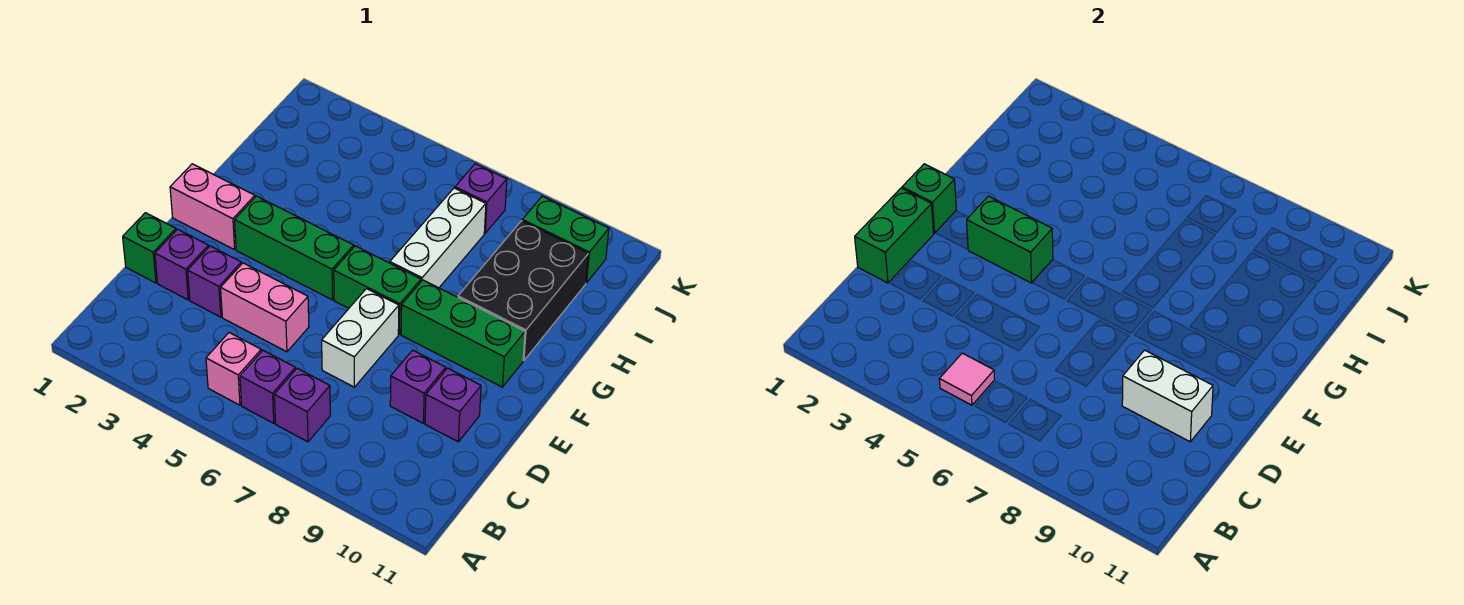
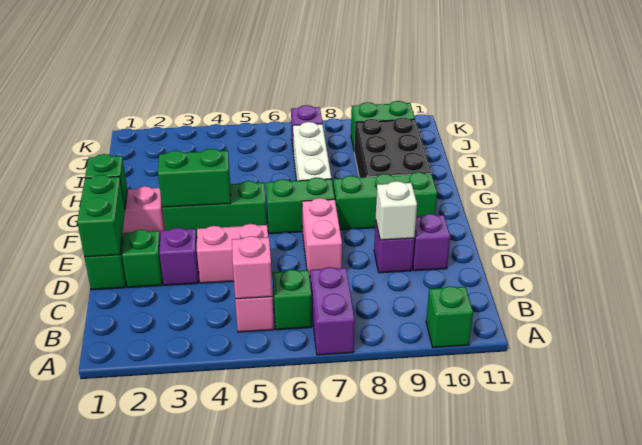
none -> green 1x1 brick [426,286,473,347]
pink 1x1 tile [939,353,995,405] -> pink 1x1 brick [232,236,272,299]
purple 1x1 brick [240,350,295,423] -> green 1x1 brick [273,270,312,330]
purple 1x1 brick [274,368,330,442] -> purple 1x2 brick [310,267,355,355]
purple 1x1 brick [155,229,209,300] -> green 1x1 brick [122,230,163,288]
white 1x2 brick [322,289,399,387] -> pink 1x2 brick [302,198,342,277]
white 1x2 brick [1122,350,1213,442] -> white 1x1 brick [376,181,417,240]

